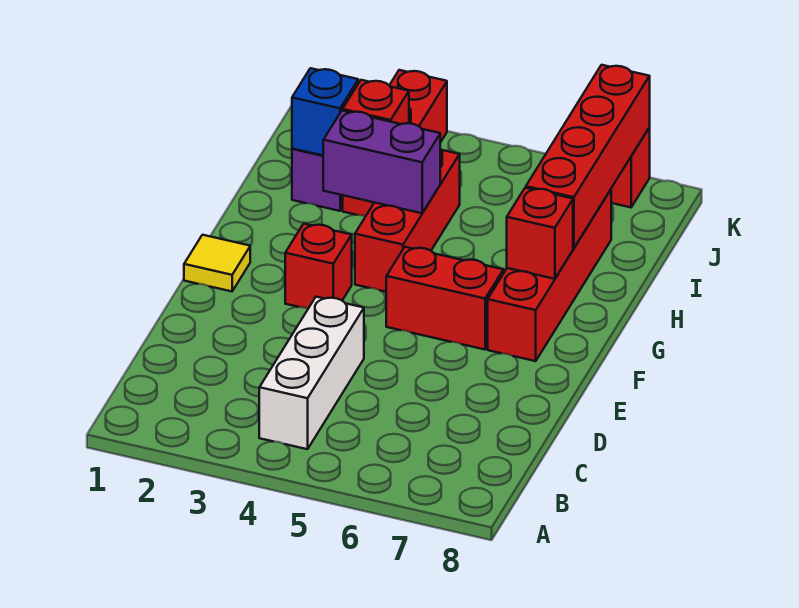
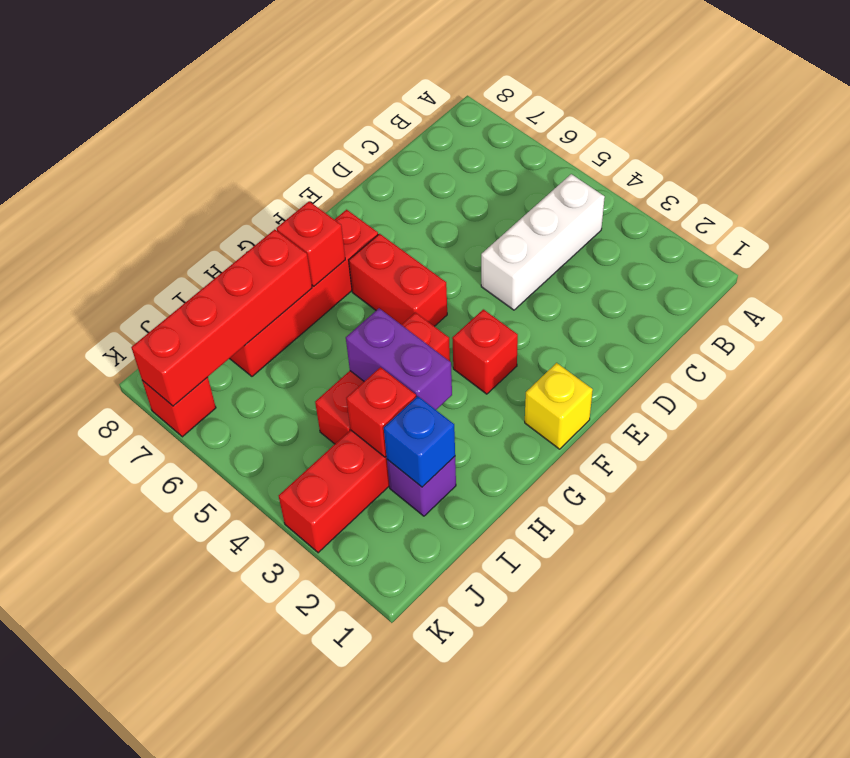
yellow 1x1 tile [184,235,250,291] -> yellow 1x1 brick [525,363,593,449]

